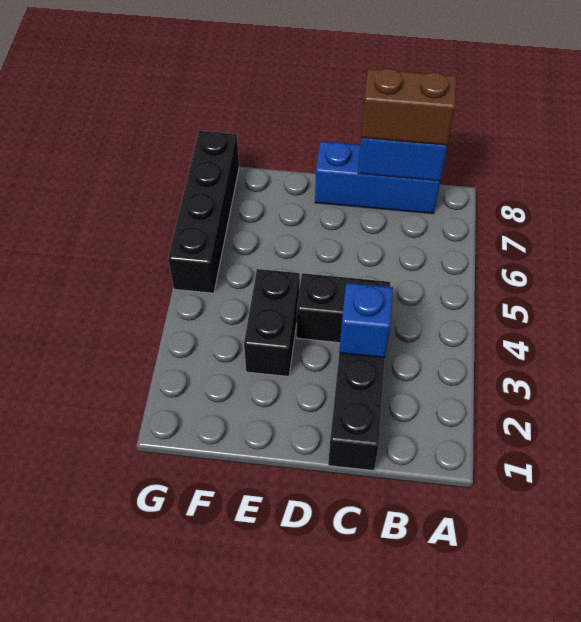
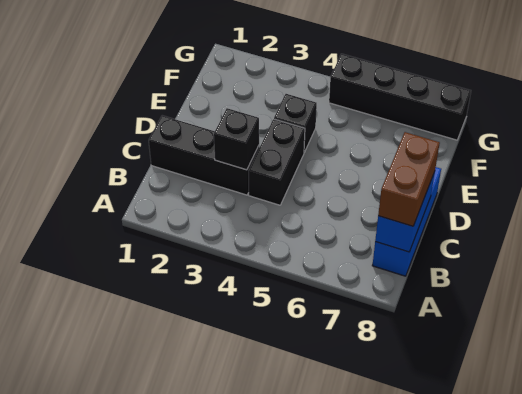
blue 1x1 brick [339,283,393,358] -> black 1x1 brick [214,108,259,170]
black 1x2 brick [244,269,300,376] -> black 1x1 brick [274,94,317,152]

